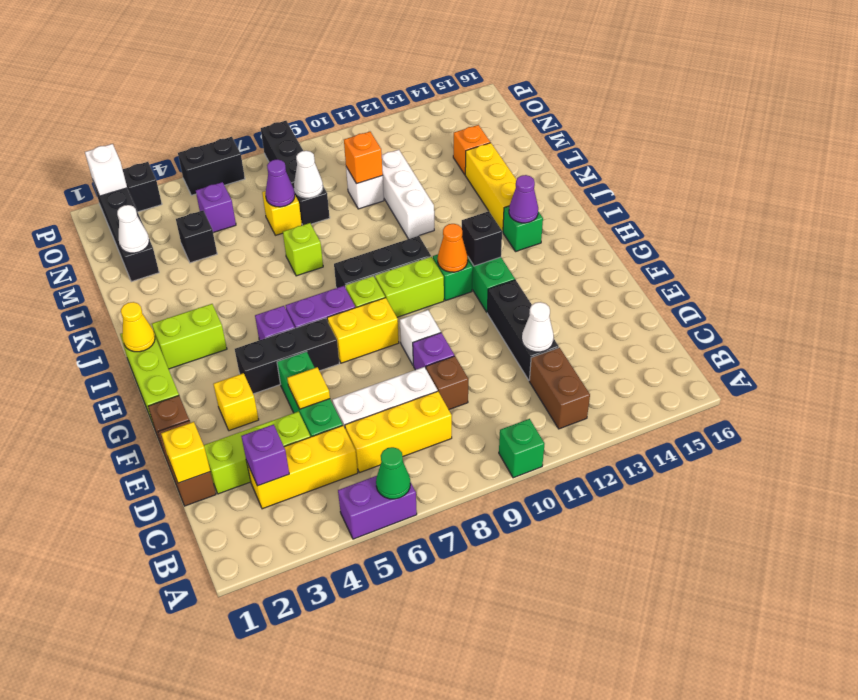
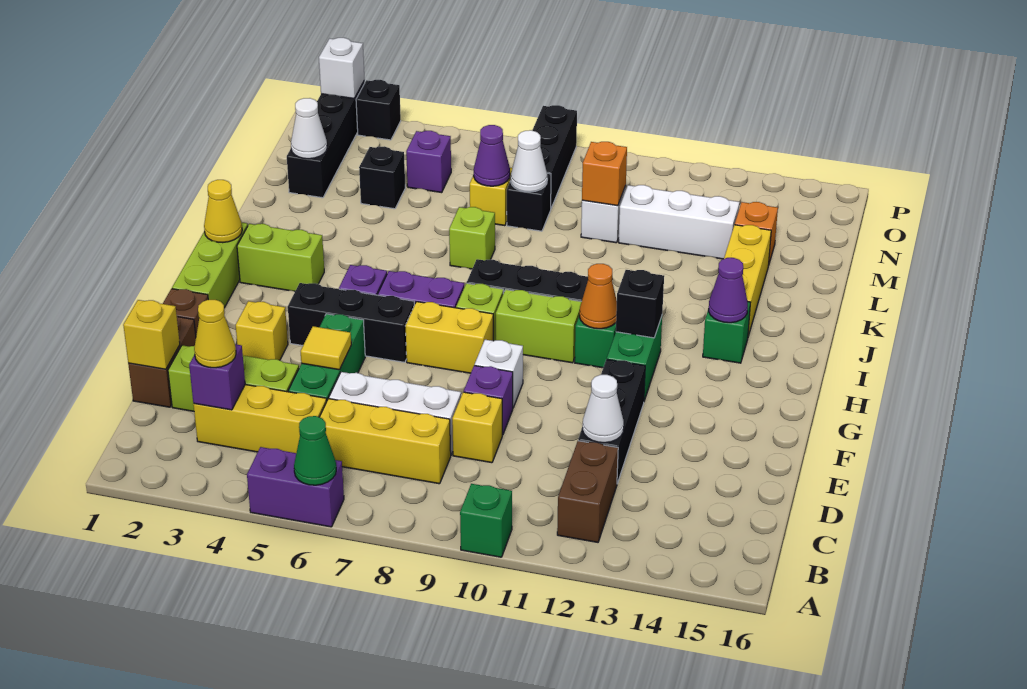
none -> yellow 1x1 cone [194,300,236,368]
brown 1x1 brick [426,356,468,410] -> yellow 1x1 brick [452,392,502,463]
white 1x3 brick [382,150,434,239] -> white 1x3 brick turned to [619,185,740,259]
black 1x2 brick [178,137,245,195] -> none

